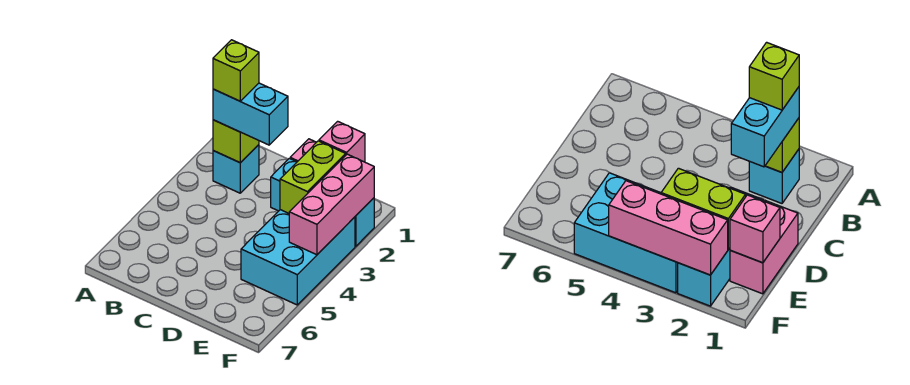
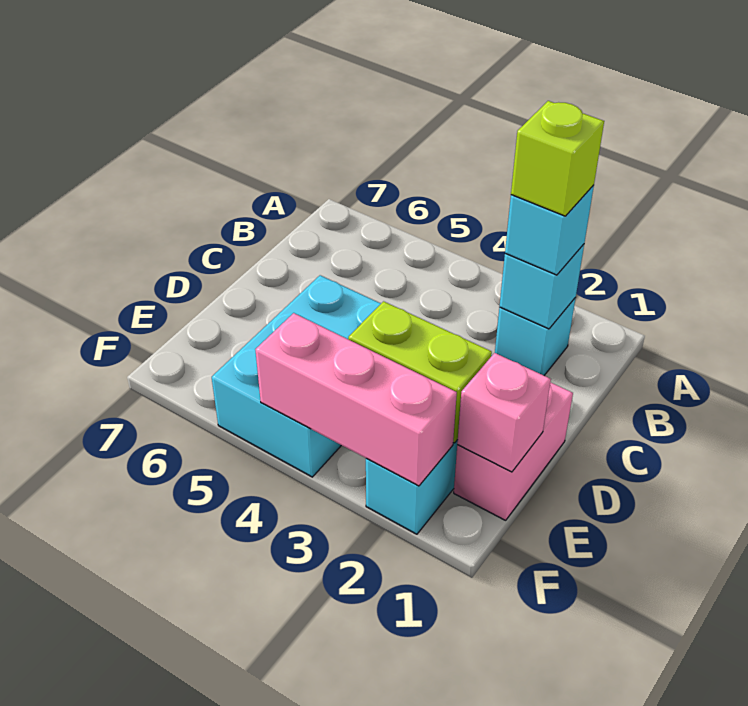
lime 1x1 brick [213,120,259,163] -> cyan 1x1 brick [499,244,584,329]
cyan 1x2 brick [213,83,288,145] -> cyan 1x1 brick [505,185,594,275]
cyan 2x3 brick [241,210,355,305] -> cyan 2x3 brick turned to [212,275,381,477]

